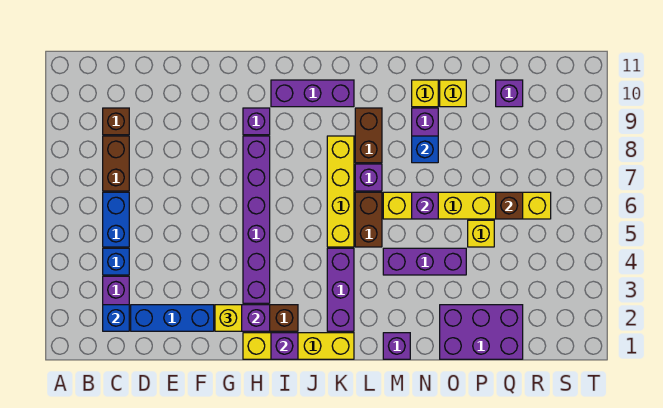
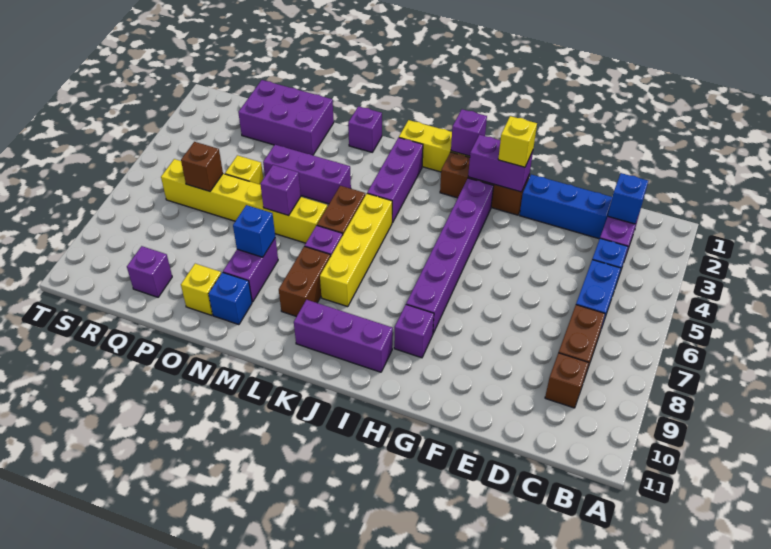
yellow 1x1 brick [412,80,438,107] -> blue 1x1 brick [209,272,252,325]

